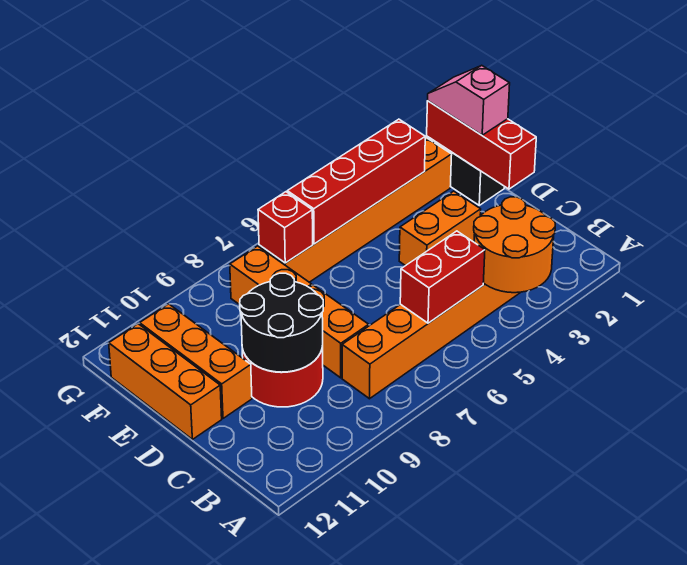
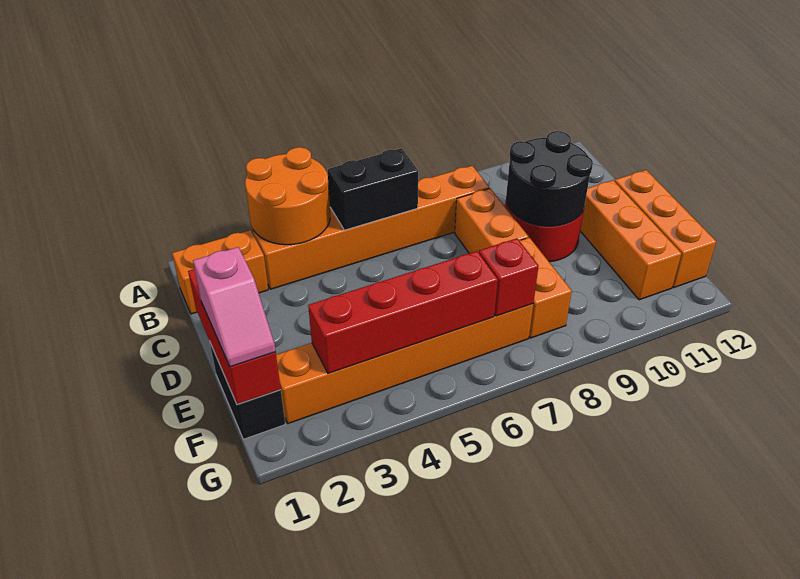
red 1x2 brick [400,231,485,323] -> black 1x2 brick [328,148,418,230]
orange 1x2 brick [399,191,481,266] -> orange 1x2 brick moved to [172,230,268,314]

